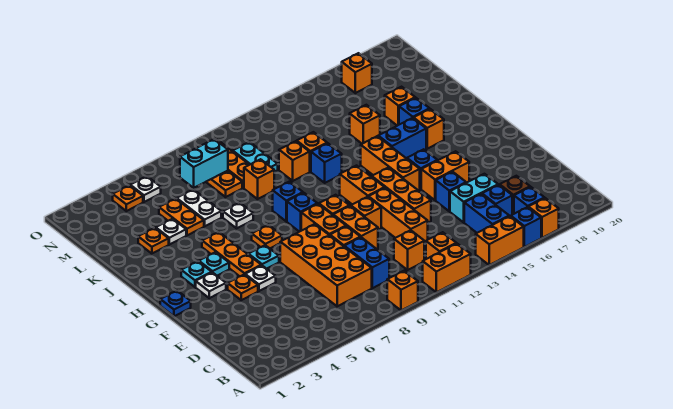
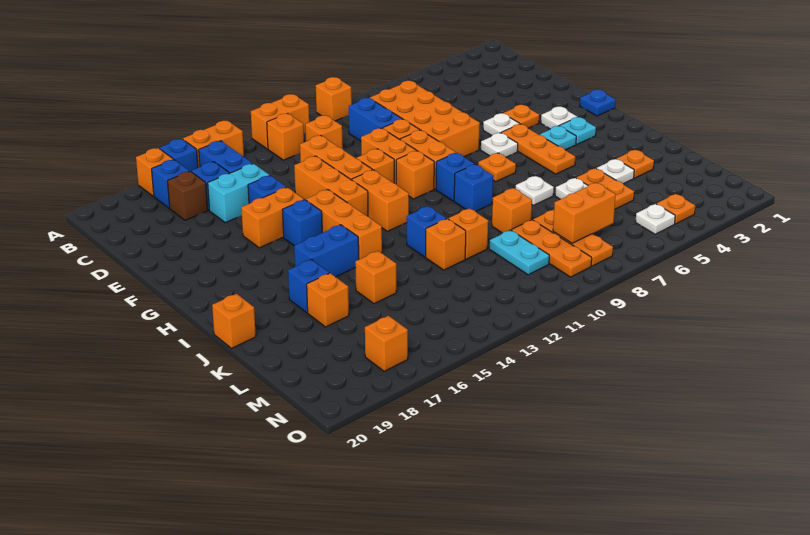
cyan 1x1 plate [248,245,279,269] -> white 1x1 plate [481,133,518,157]
orange 1x1 brick [414,109,444,149] -> orange 1x1 brick moved to [212,294,256,348]
cyan 1x2 brick [180,139,228,188] -> orange 1x2 brick [553,183,616,243]

